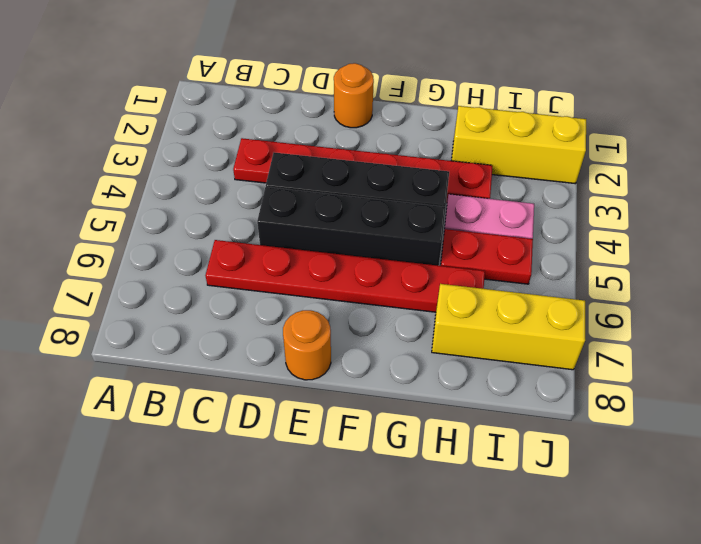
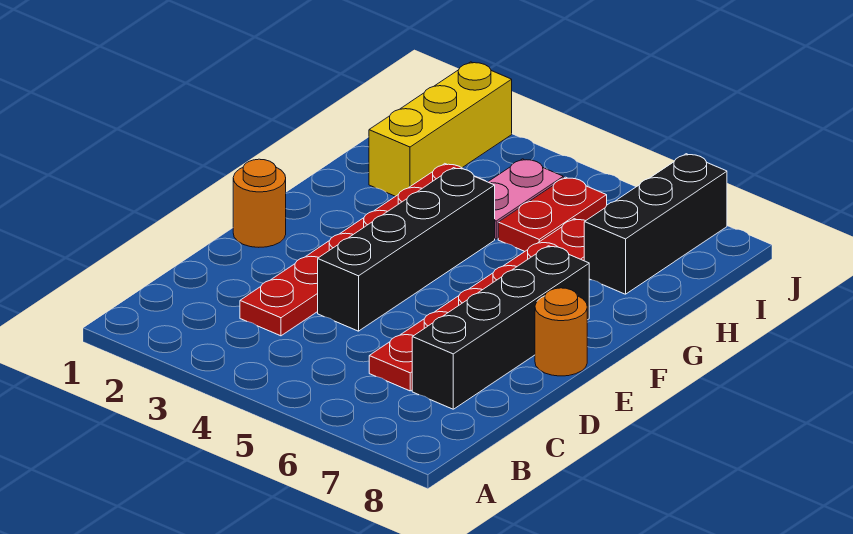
black 1x4 brick [257,187,446,266] -> black 1x4 brick moved to [412,246,589,409]
yellow 1x3 brick [432,284,585,370] -> black 1x3 brick [584,154,727,294]

